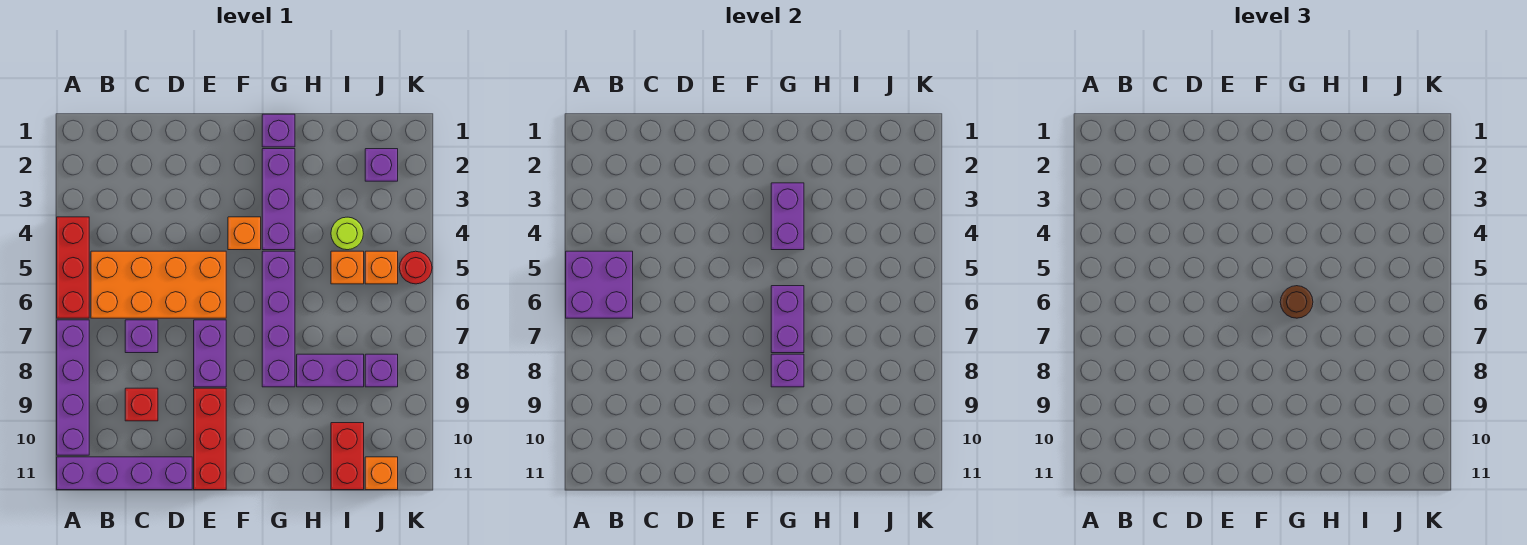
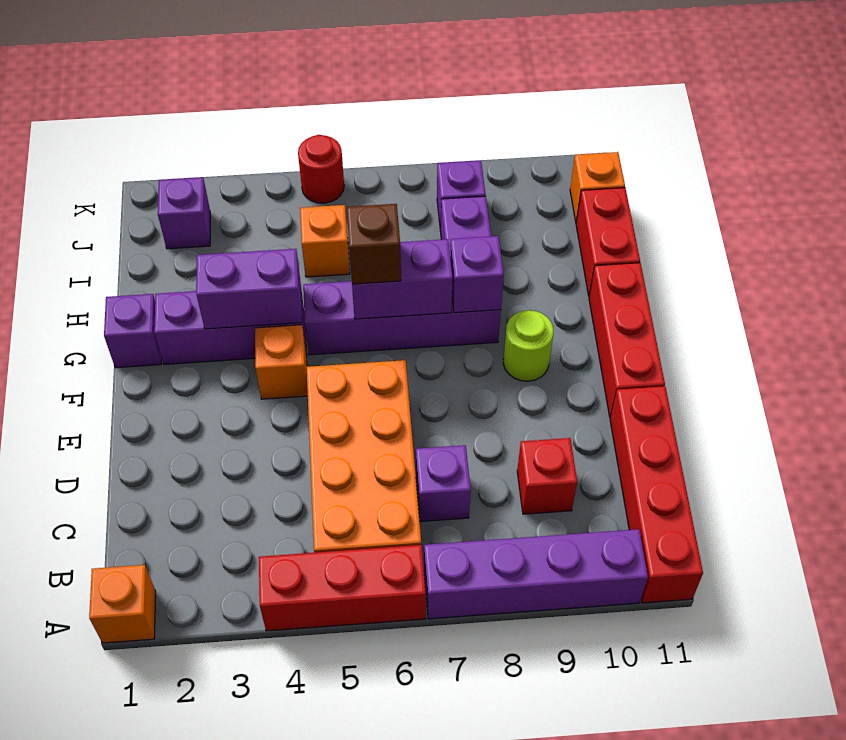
purple 2x2 brick [566,251,633,318] -> none
purple 1x4 brick [57,457,192,490] -> red 1x4 brick [610,386,703,603]
purple 1x2 brick [194,320,226,387] -> none
red 1x3 brick [194,388,226,490] -> red 1x3 brick turned to [589,263,665,418]
brown 1x1 round brick [1280,286,1313,318] -> brown 1x1 brick [347,204,401,284]
lime 1x1 round brick [331,217,363,250] -> lime 1x1 round brick moved to [503,310,553,381]
red 1x2 brick [331,423,364,490] -> red 1x2 brick turned to [576,188,640,296]
orange 1x1 brick [365,251,398,284] -> orange 1x1 brick moved to [89,565,156,643]

